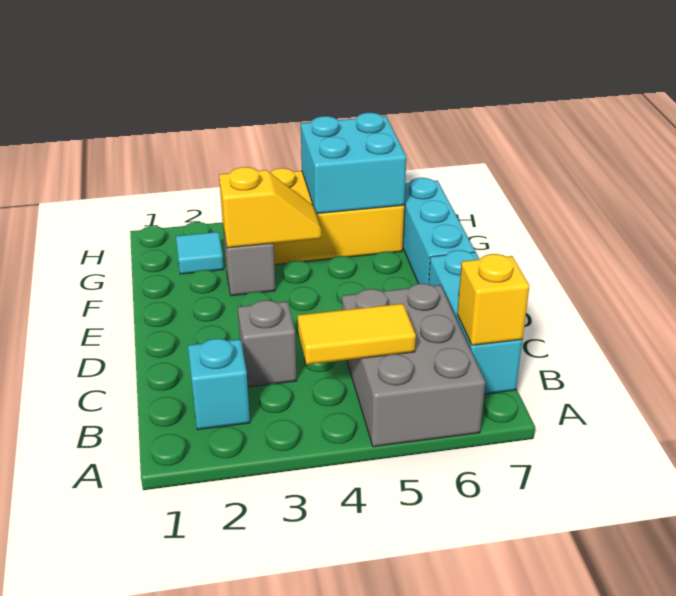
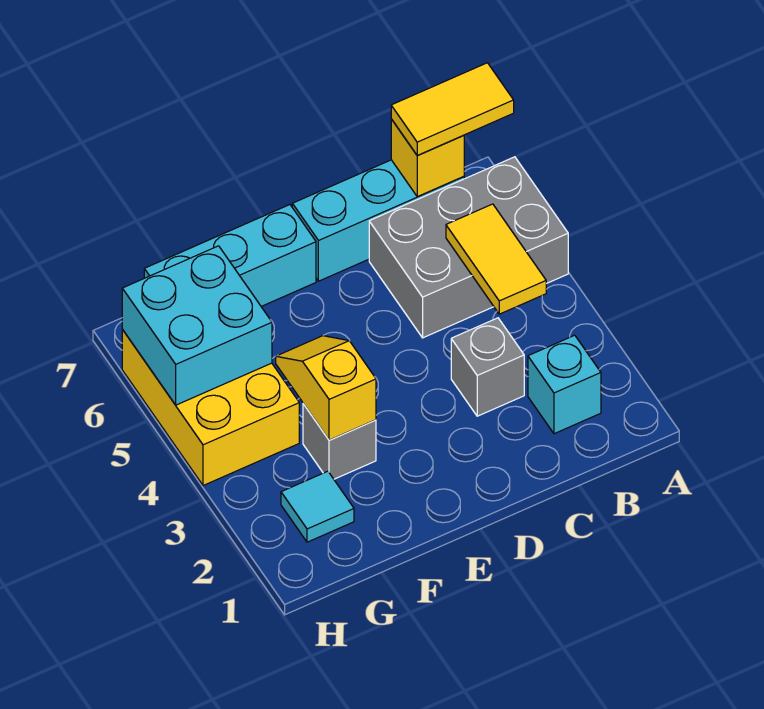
none -> yellow 1x2 tile [391,63,514,156]

